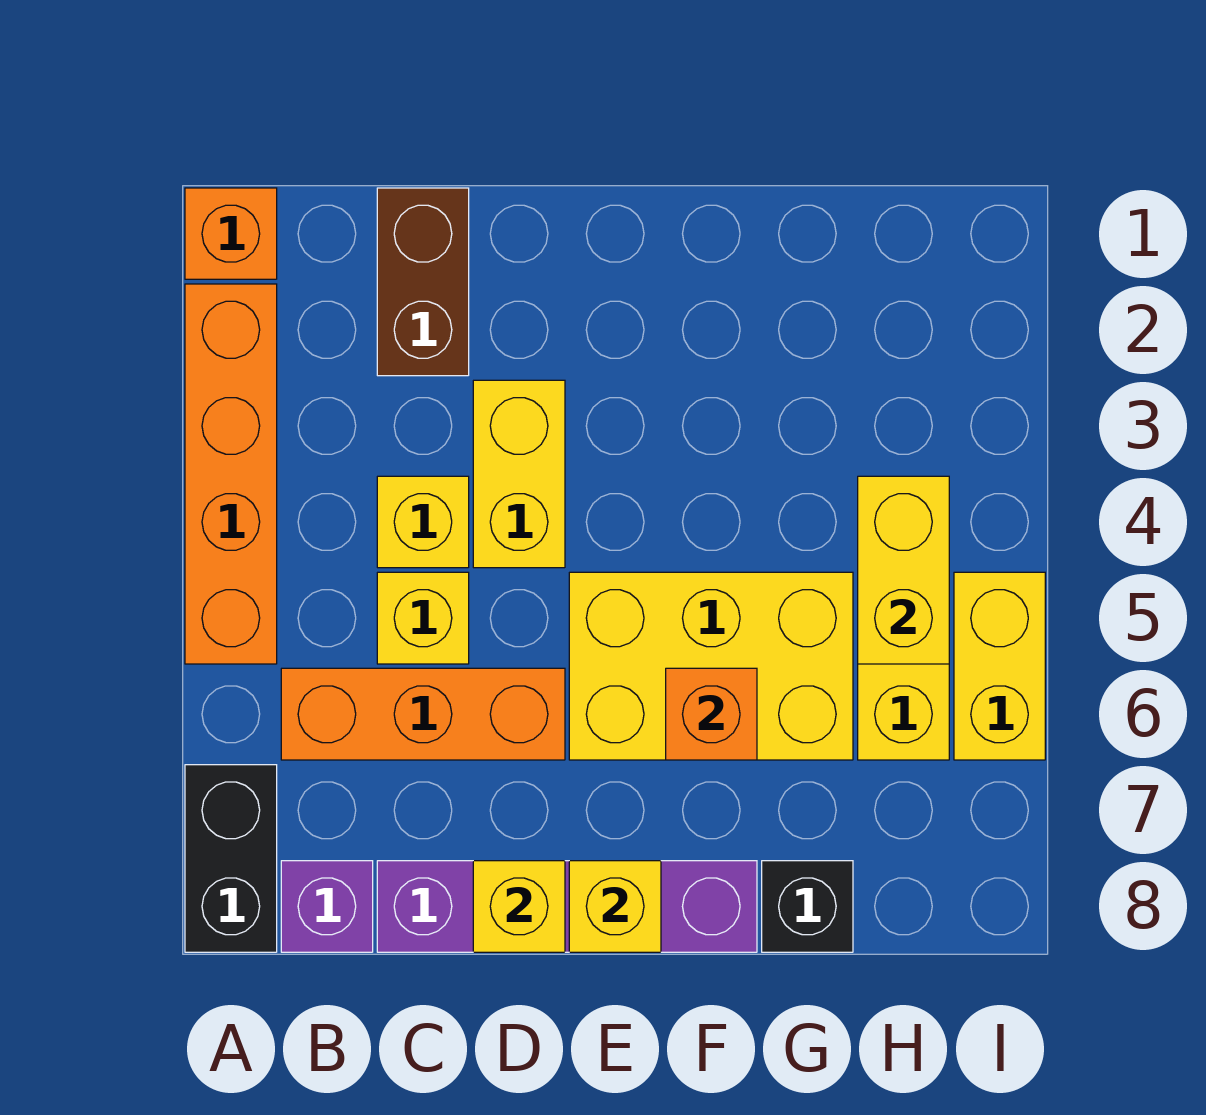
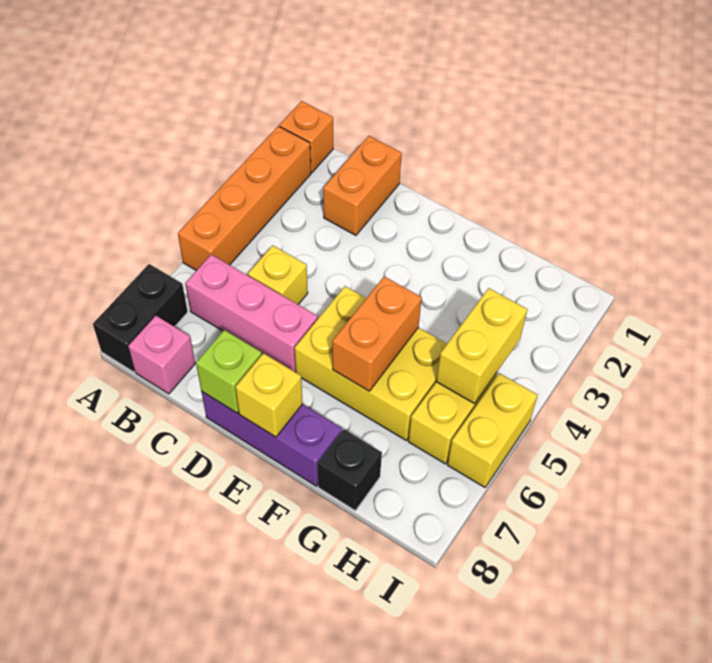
orange 1x3 brick [281,668,565,760] -> pink 1x3 brick [185,255,318,372]
purple 1x1 brick [281,861,373,952] -> pink 1x1 brick [128,316,195,394]
brown 1x2 brick [377,188,469,376] -> orange 1x2 brick [323,136,402,235]
yellow 1x1 brick [377,476,469,568] -> none
purple 1x4 brick [377,861,757,952] -> purple 1x3 brick [202,392,342,486]
yellow 1x2 brick [473,380,565,568] -> none
yellow 1x1 brick [473,861,565,952] -> lime 1x1 brick [196,330,262,413]
orange 1x1 brick [666,668,757,760] -> orange 1x2 brick [332,276,422,391]

